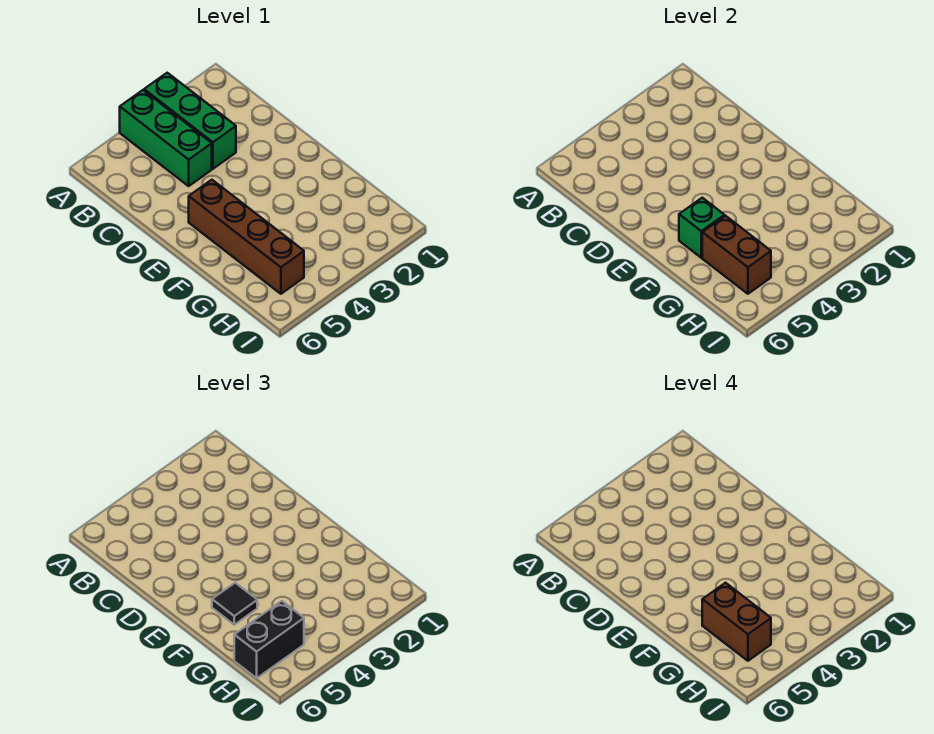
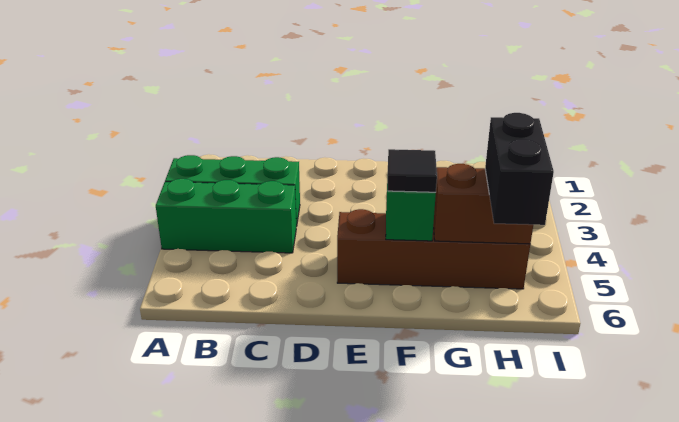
brown 1x2 brick [702,583,771,661] -> none

